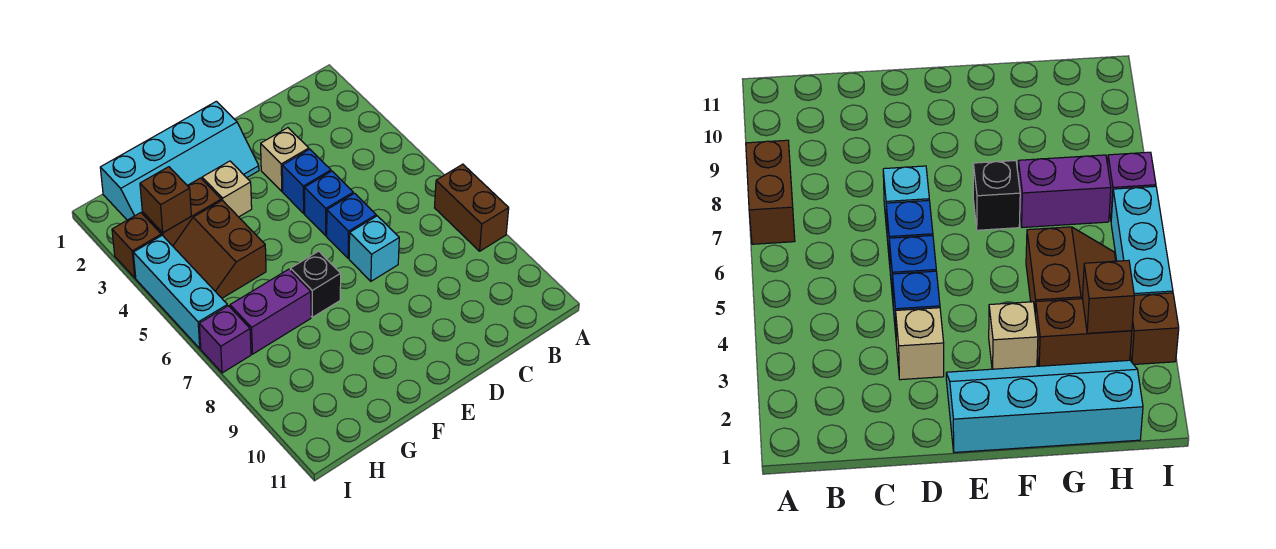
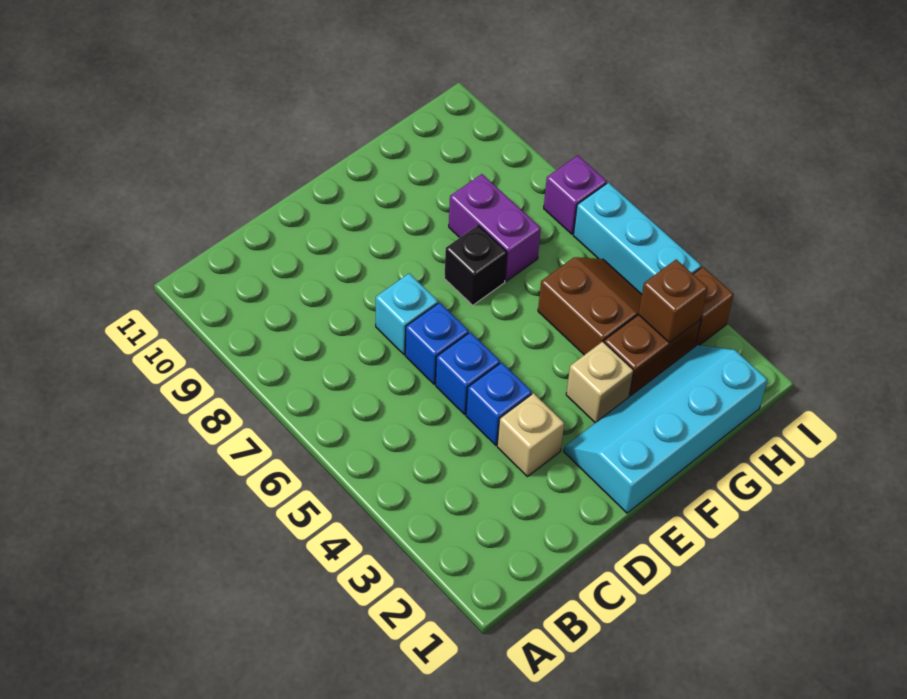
brown 1x2 brick [434,164,509,251] -> none
purple 1x2 brick [230,269,311,354] -> purple 1x2 brick turned to [449,174,541,281]

